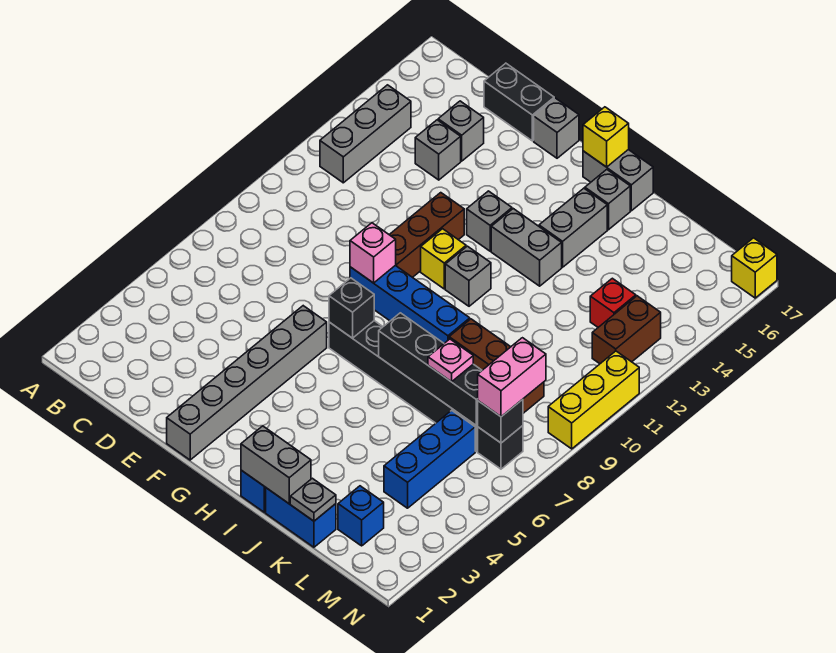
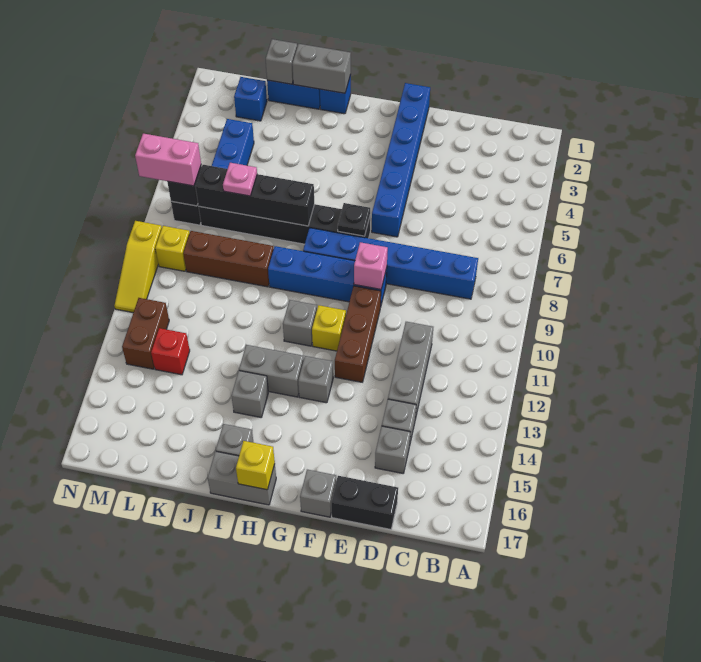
grey 1x3 brick [320,85,411,183] -> grey 1x3 brick moved to [388,322,433,418]
none -> blue 1x6 brick [303,228,478,299]
grey 1x6 brick [167,306,327,460] -> blue 1x6 brick [372,83,430,237]
black 1x1 brick [329,278,374,338] -> black 1x1 plate [338,203,370,236]
grey 1x2 brick [539,188,607,267] -> grey 1x1 brick [231,371,268,417]
grey 1x1 plate [290,478,336,521] -> grey 1x1 brick [266,39,297,84]
pink 1x2 brick [478,338,546,417] -> pink 1x2 brick turned to [135,134,201,186]
yellow 1x3 brick [548,351,639,449] -> yellow 1x3 slope [114,221,162,313]
yellow 1x1 brick [732,238,777,298] -> yellow 1x1 brick moved to [155,226,190,271]

